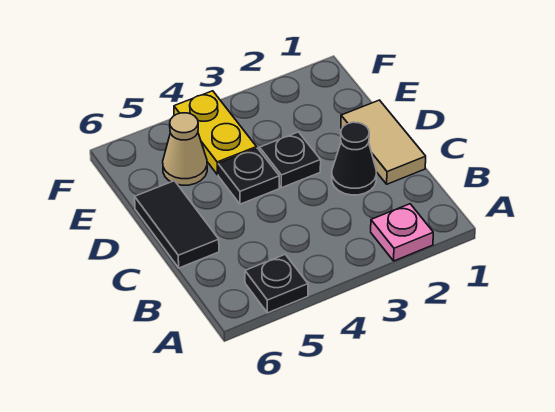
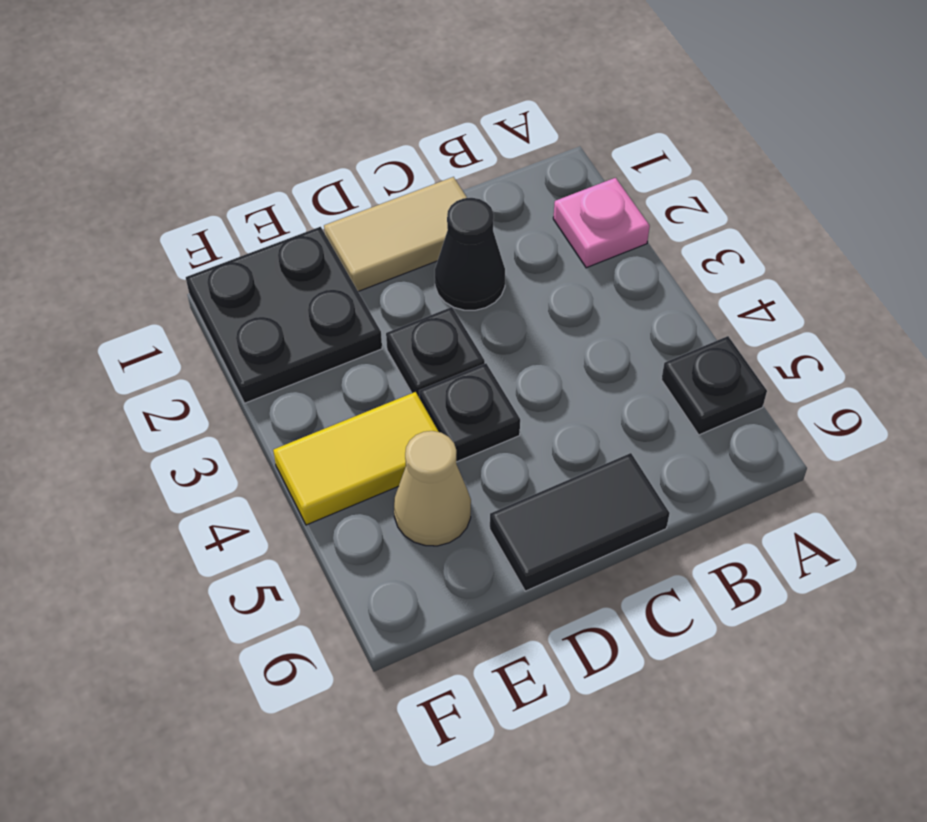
none -> black 2x2 plate [186,227,382,403]
yellow 1x2 plate [174,91,257,175] -> yellow 1x2 tile [273,392,439,525]

